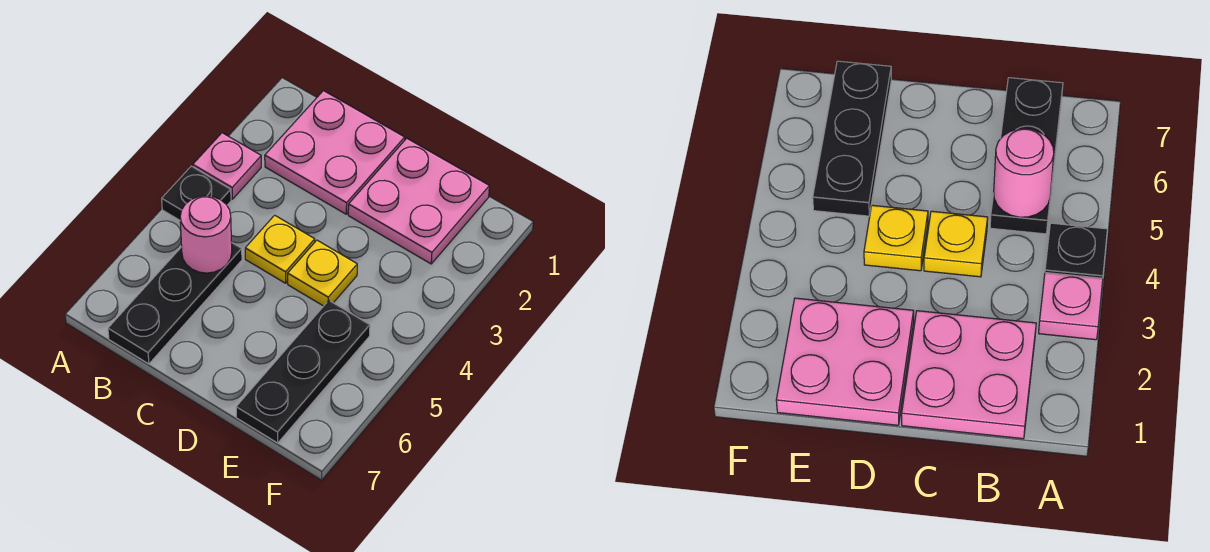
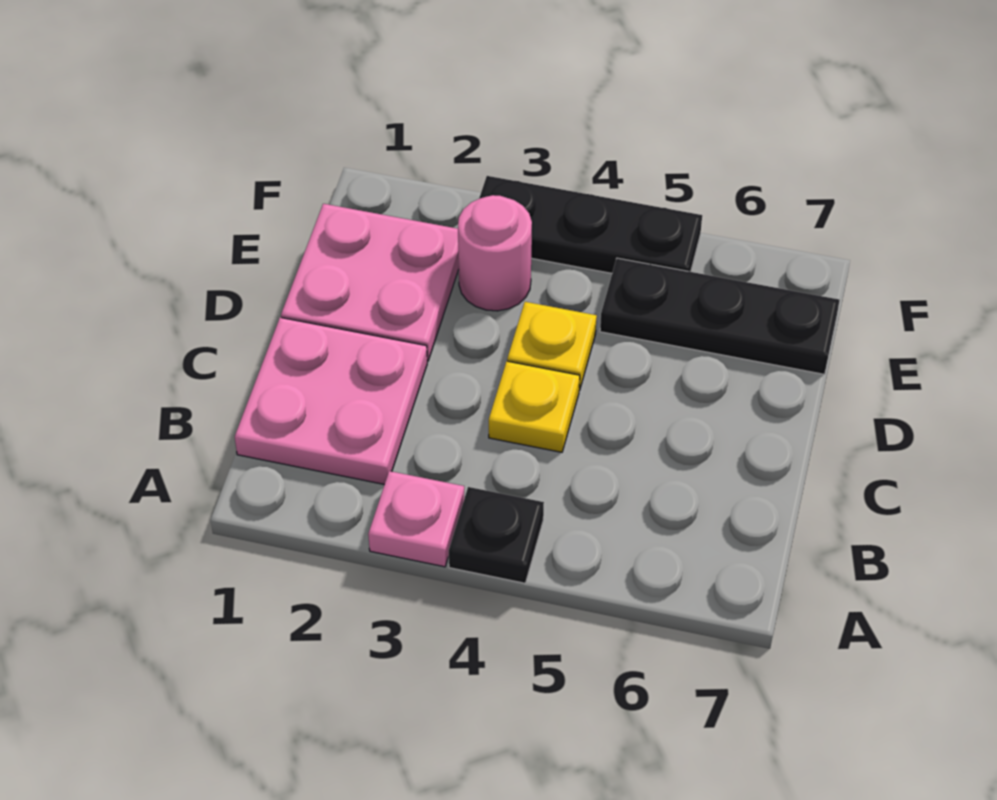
black 1x3 plate [108,242,242,364] -> black 1x3 plate moved to [479,176,702,273]
pink 1x1 round brick [180,196,232,273] -> pink 1x1 round brick moved to [458,195,532,311]

